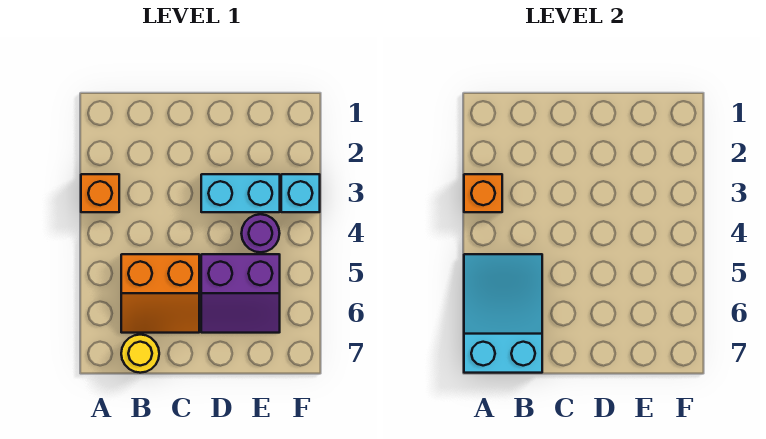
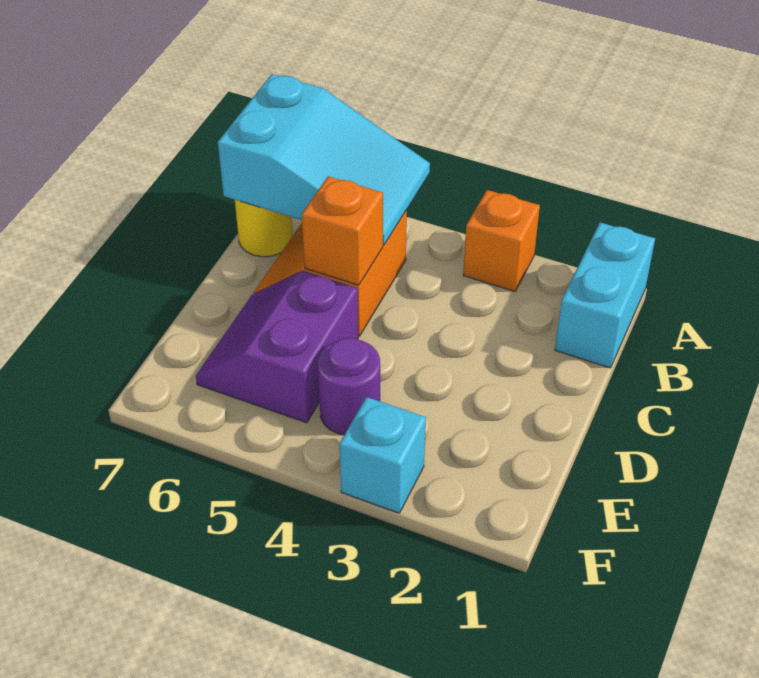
orange 1x1 brick [464,174,502,212] -> orange 1x1 brick moved to [302,176,383,285]
cyan 1x2 brick [201,174,280,212] -> cyan 1x2 brick moved to [555,223,655,368]

